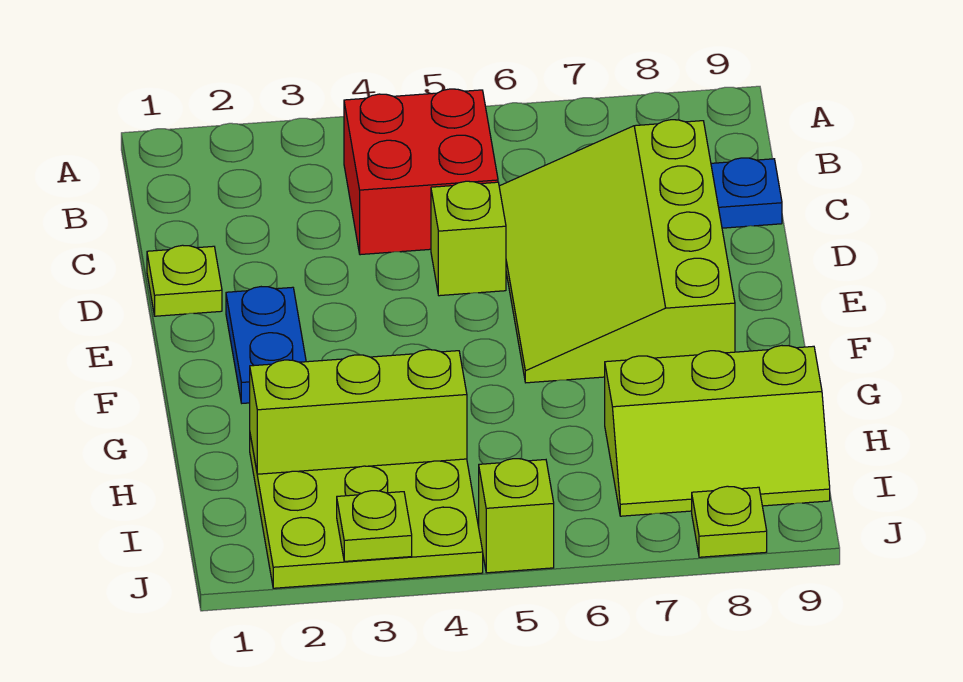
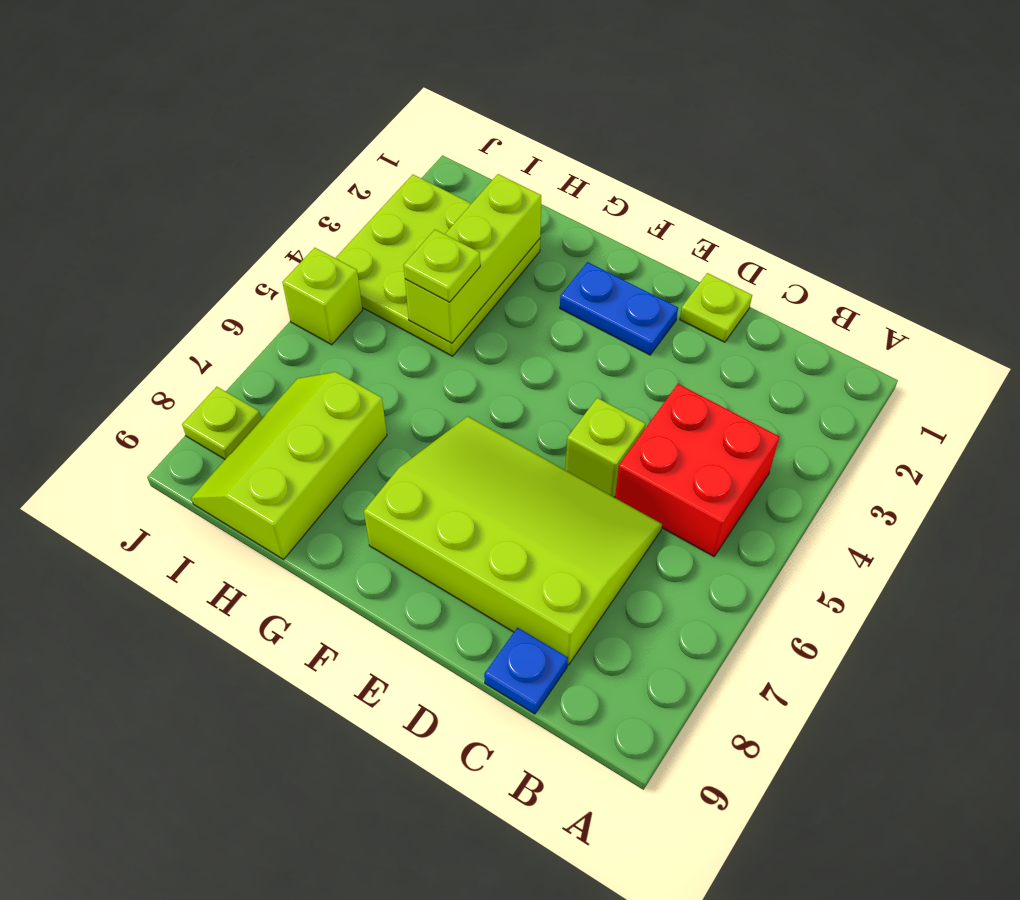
lime 1x1 plate [337,491,412,561] -> lime 1x1 plate moved to [404,230,480,302]

